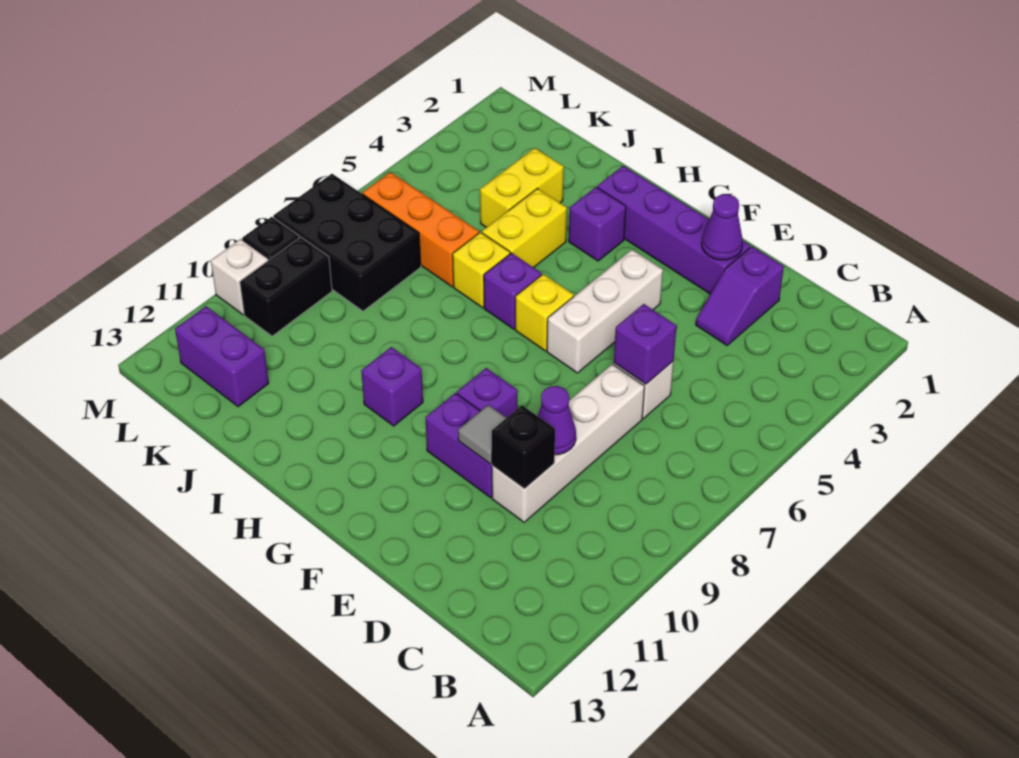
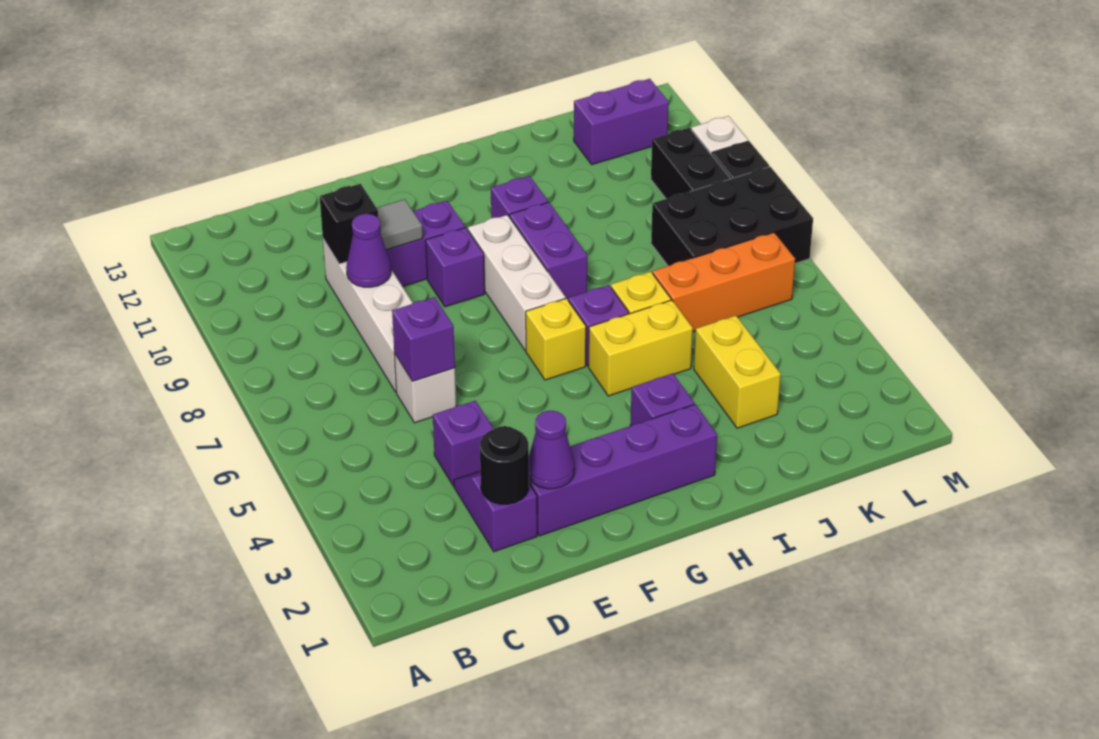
none -> black 1x1 round brick [480,426,529,504]
none -> purple 1x1 brick [433,401,494,486]
white 1x3 brick [547,250,663,373] -> white 1x3 brick moved to [468,215,566,351]
none -> purple 1x2 brick [510,202,587,301]
yellow 1x2 brick [482,189,567,268] -> yellow 1x2 brick turned to [589,300,693,396]

